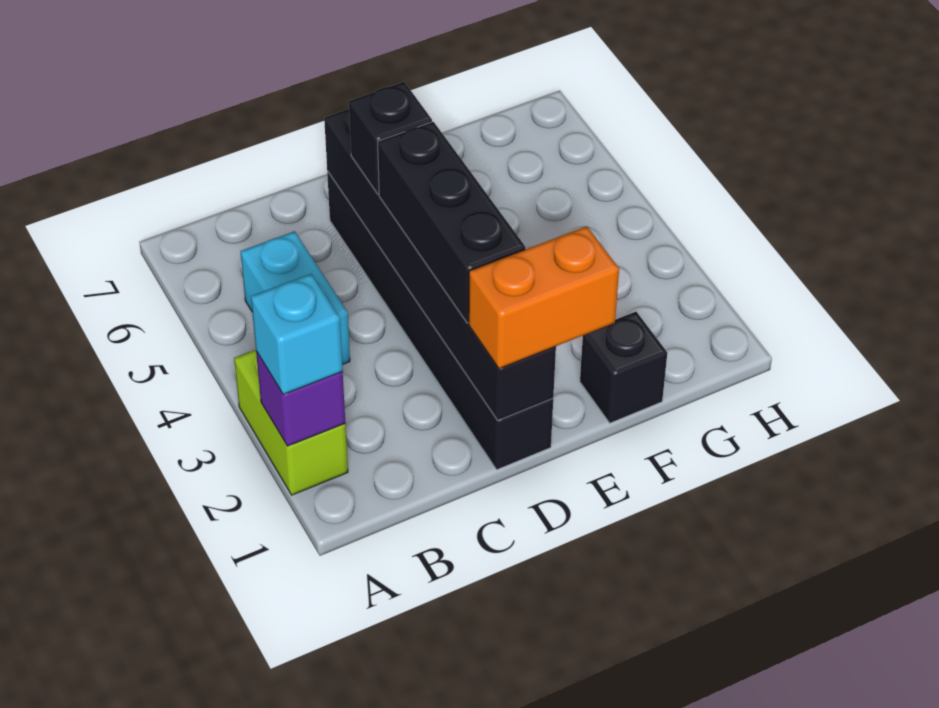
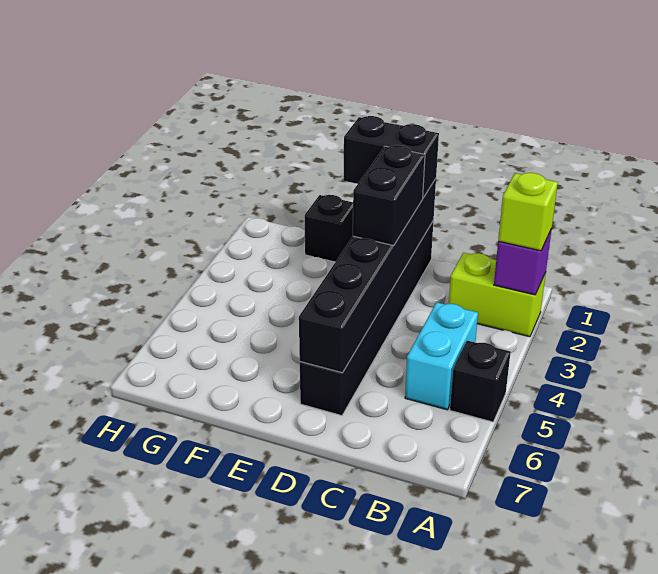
lime 1x2 brick [234,350,348,495] -> lime 1x2 brick turned to [449,253,546,337]
cyan 1x1 brick [251,274,343,395] -> lime 1x1 brick [498,173,558,251]
orange 1x2 brick [469,226,619,369] -> black 1x2 brick [344,116,439,198]
black 1x3 brick [378,122,526,323] -> black 1x2 brick [353,145,425,245]
black 1x1 brick [349,82,432,194] -> black 1x1 brick moved to [450,341,511,422]

